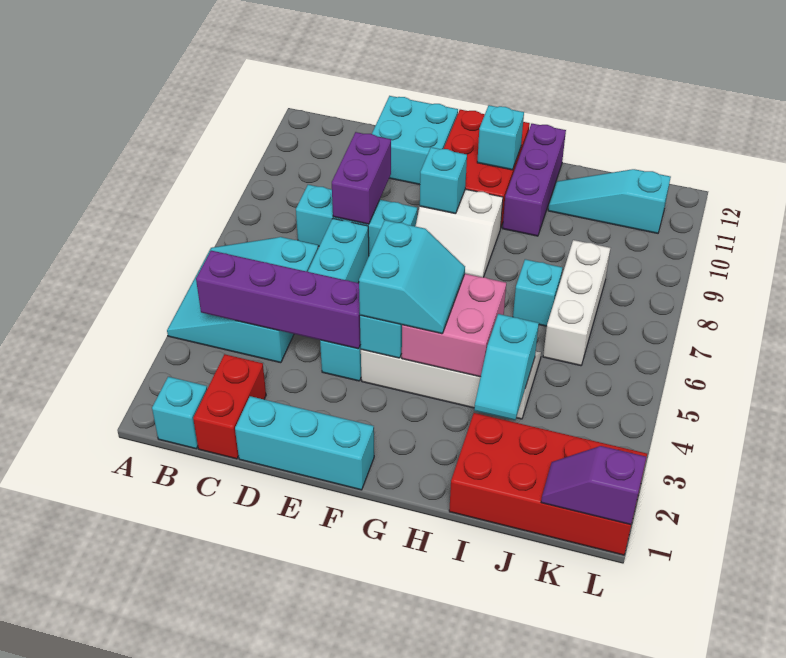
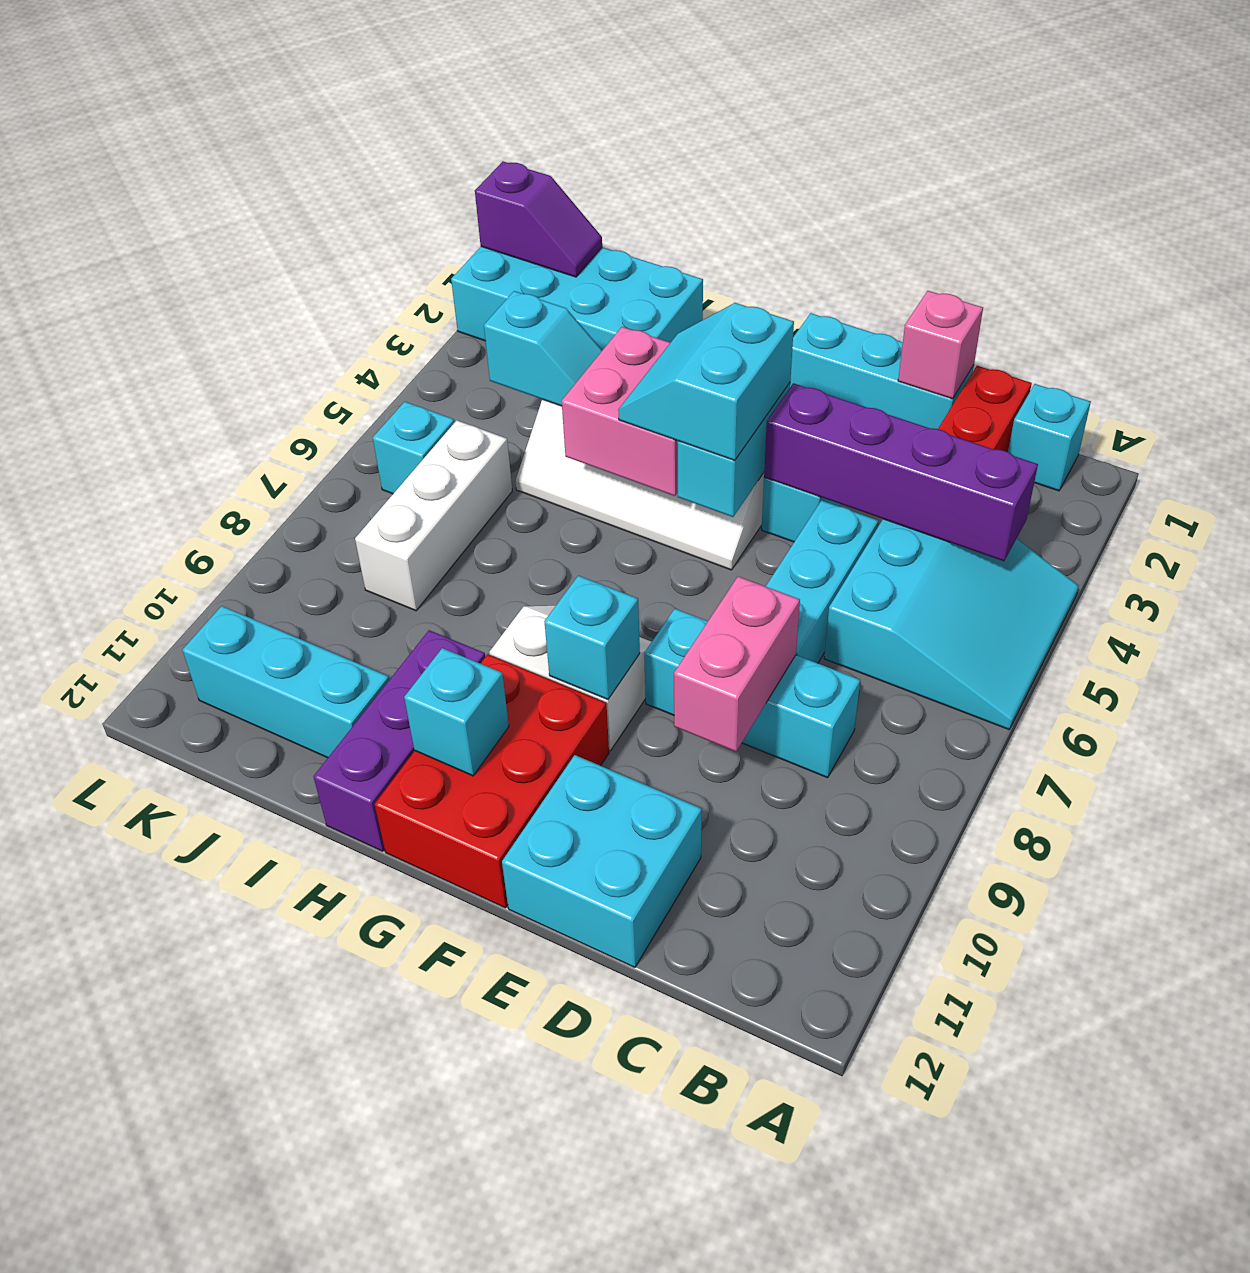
none -> pink 1x1 brick [898,291,983,399]
purple 1x2 brick [332,132,391,224] -> pink 1x2 brick [674,576,800,752]
red 2x4 brick [449,413,647,555] -> cyan 2x4 brick [451,247,703,350]
cyan 1x2 slope [474,314,539,420] -> cyan 1x2 slope turned to [484,291,602,406]
cyan 1x1 brick [513,259,562,326] -> cyan 1x1 brick moved to [373,402,455,494]
cyan 1x3 slope [548,169,671,233] -> cyan 1x3 brick [182,606,389,758]

